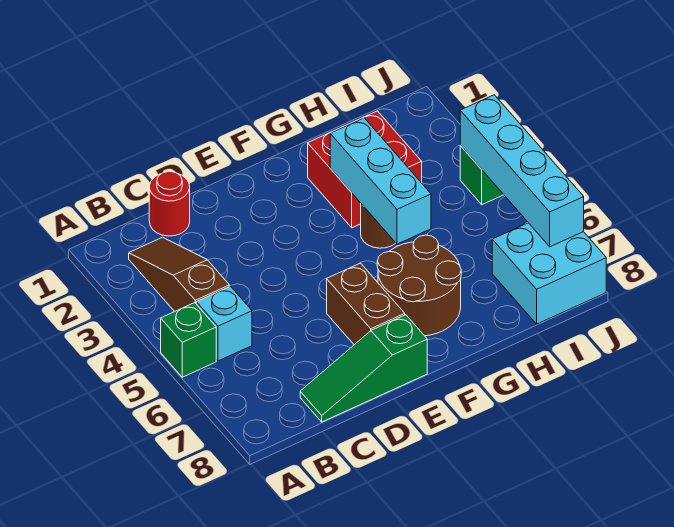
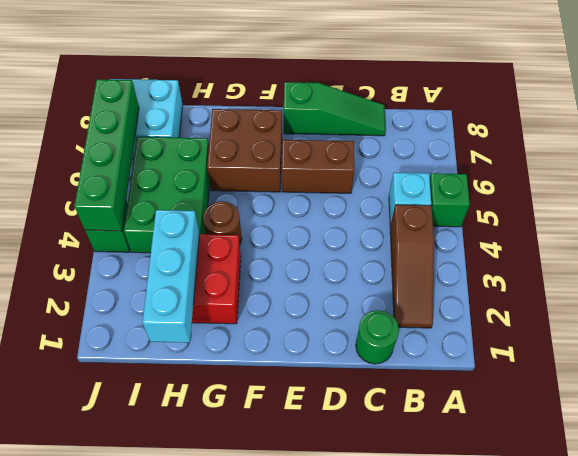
red 1x1 round brick [149,171,190,236] -> green 1x1 round brick [356,310,399,364]
brown 1x2 brick [327,263,405,345] -> brown 1x2 brick turned to [282,140,354,193]
brown 2x2 round brick [377,235,461,336] -> brown 2x2 brick [207,109,282,192]
cyan 1x3 brick [330,118,431,244] -> cyan 1x3 brick moved to [143,210,199,343]
none -> green 2x3 brick [124,137,210,253]
cyan 1x4 brick [460,95,584,247] -> green 1x4 brick [74,79,139,231]

